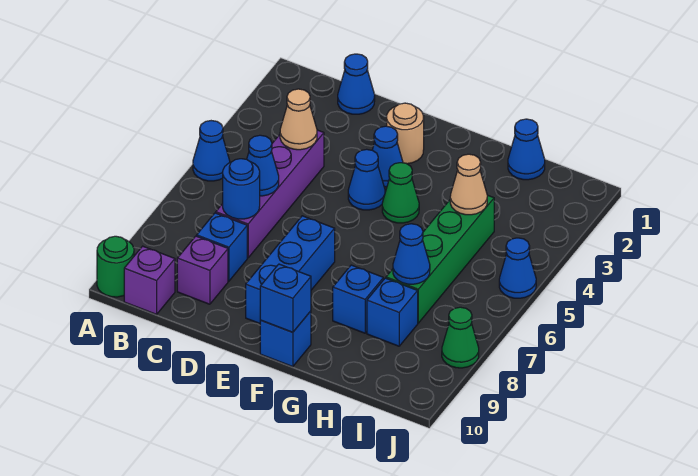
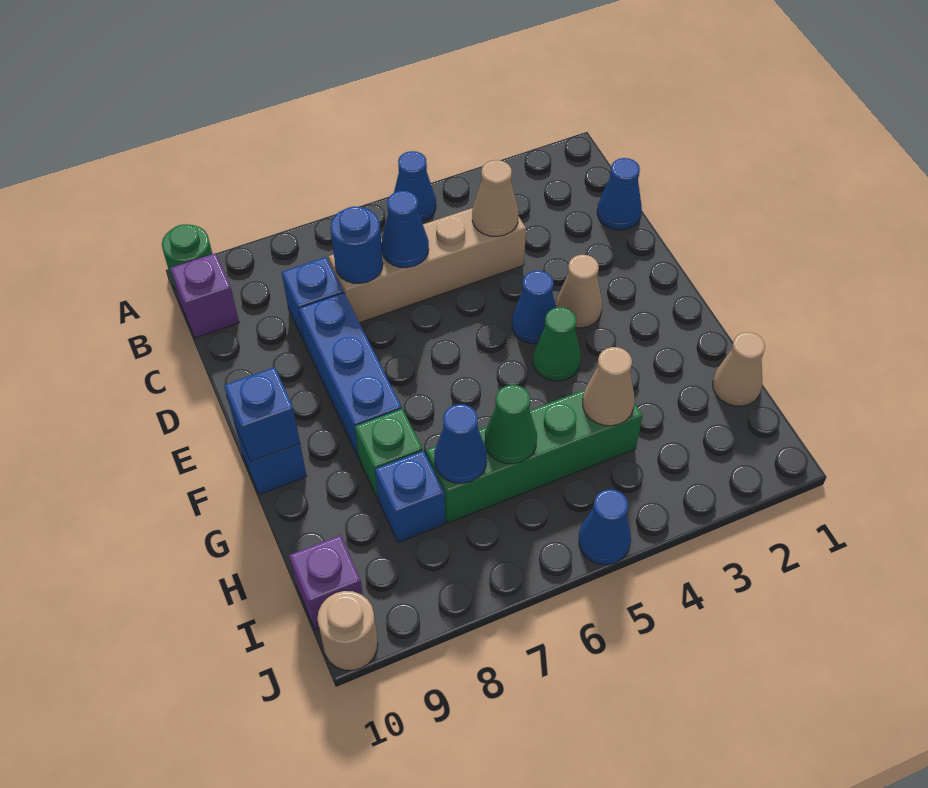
purple 1x4 brick [216,130,324,258] -> tan 1x4 brick [329,208,526,323]
purple 1x1 brick [177,236,228,304] -> purple 1x1 brick moved to [289,535,363,630]
tan 1x1 round brick [387,103,424,164] -> tan 1x1 round brick moved to [317,591,378,671]
blue 1x1 cone [372,126,403,187] -> tan 1x1 cone [556,255,602,328]
blue 1x3 brick [246,216,335,324] -> blue 1x3 brick turned to [299,293,402,457]
blue 1x1 brick [333,265,383,333] -> green 1x1 brick [355,409,423,499]
blue 1x1 cone [508,119,545,180] -> tan 1x1 cone [713,332,765,406]
green 1x1 cone [442,307,479,368] -> green 1x1 cone moved to [485,385,537,464]

